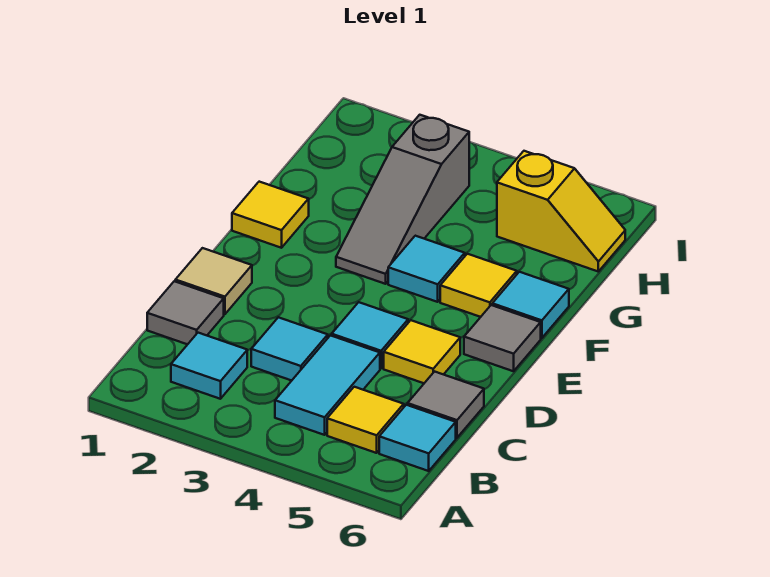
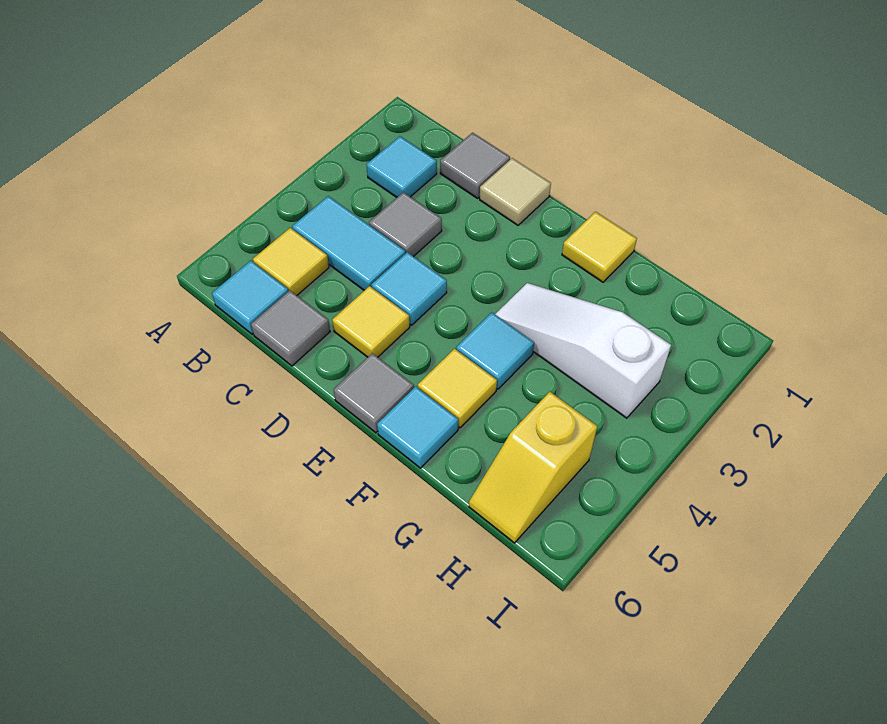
cyan 1x1 tile [251,317,328,381] -> grey 1x1 tile [369,192,442,257]
grey 1x3 slope [336,115,469,284] -> white 1x3 slope [495,283,671,418]

